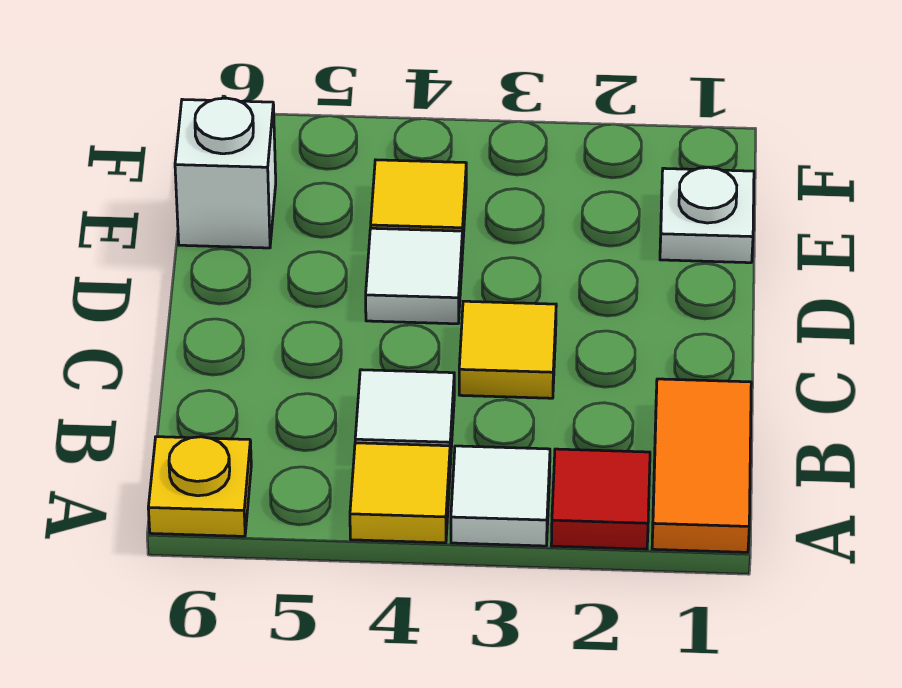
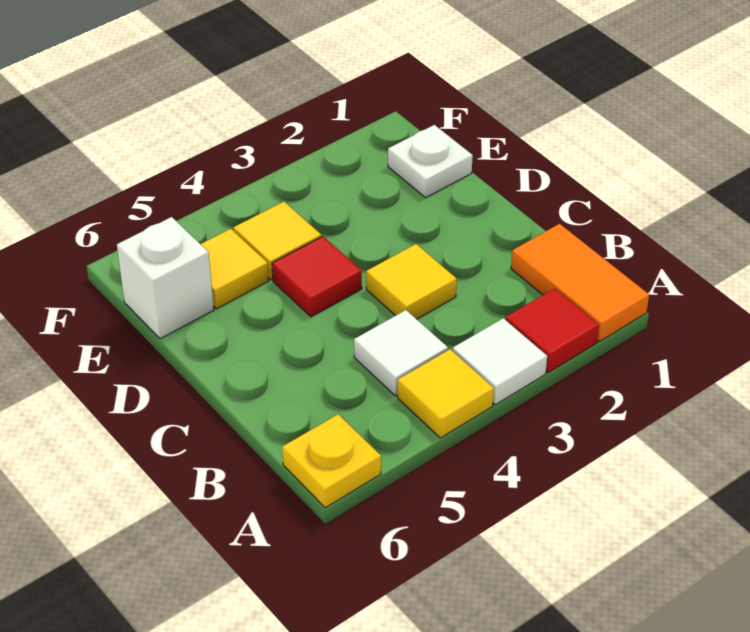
white 1x1 tile [366,228,462,324] -> red 1x1 tile [272,236,362,317]
none -> yellow 1x1 tile [201,229,269,309]

